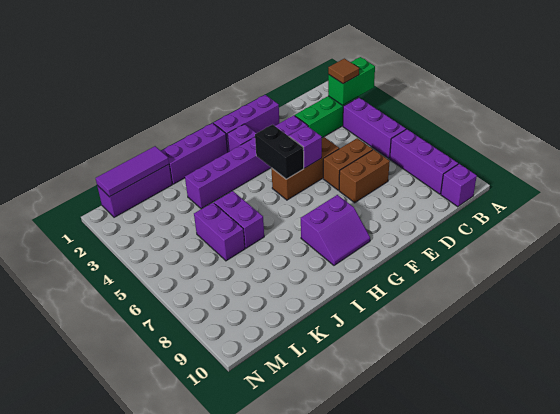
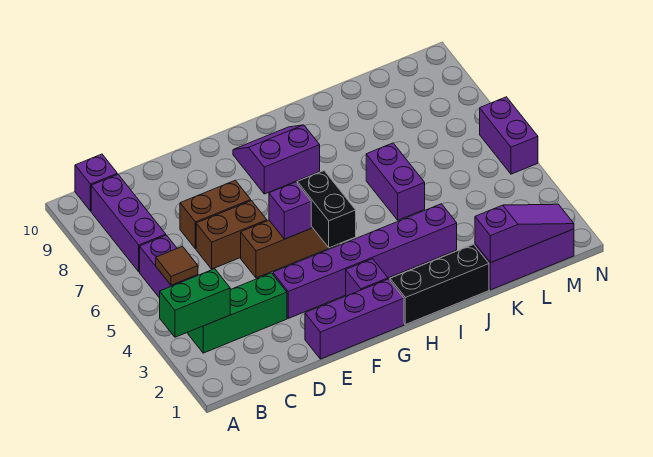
brown 1x1 tile [328,59,359,84] -> brown 1x1 tile moved to [156,246,198,285]
purple 1x3 brick [161,123,228,184] -> black 1x3 brick [390,244,489,324]
purple 1x3 tile [96,146,169,197] -> purple 1x3 slope [475,204,574,263]
purple 1x2 brick [194,202,245,261] -> purple 1x2 brick moved to [480,97,538,174]

